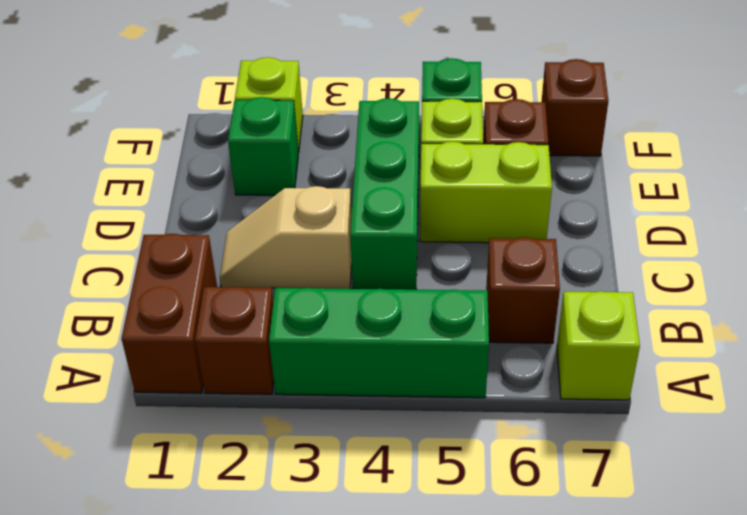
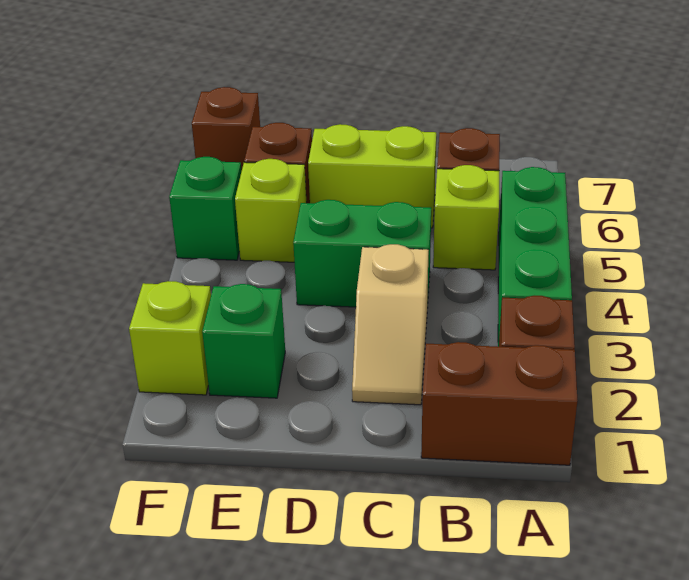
lime 1x1 brick [557,291,640,400] -> lime 1x1 brick moved to [433,165,499,270]
green 1x3 brick [350,98,419,290] -> green 1x2 brick [293,200,431,308]
lime 1x2 brick [420,142,552,243] -> lime 1x2 brick turned to [308,124,436,228]

